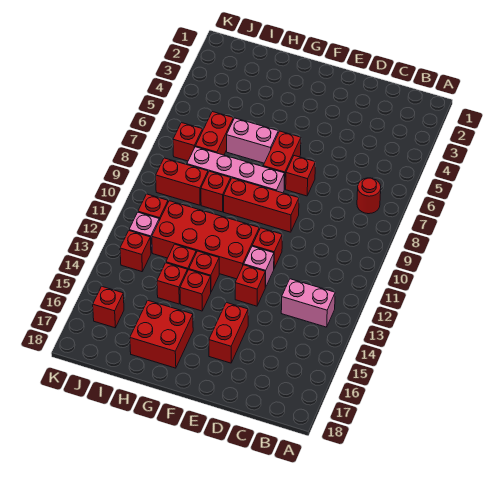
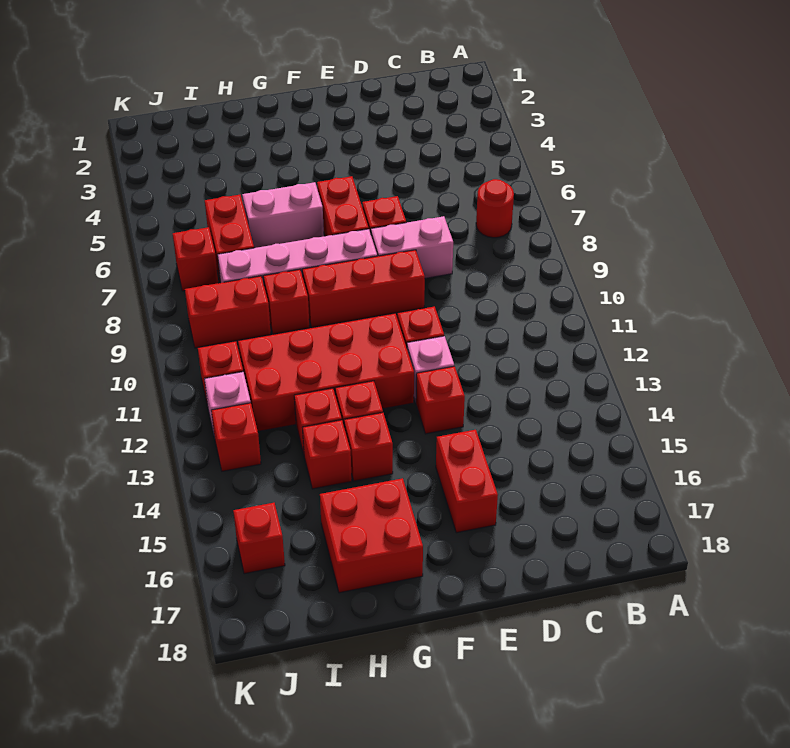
pink 1x2 brick [281,279,335,327] -> pink 1x2 brick moved to [371,216,453,278]

